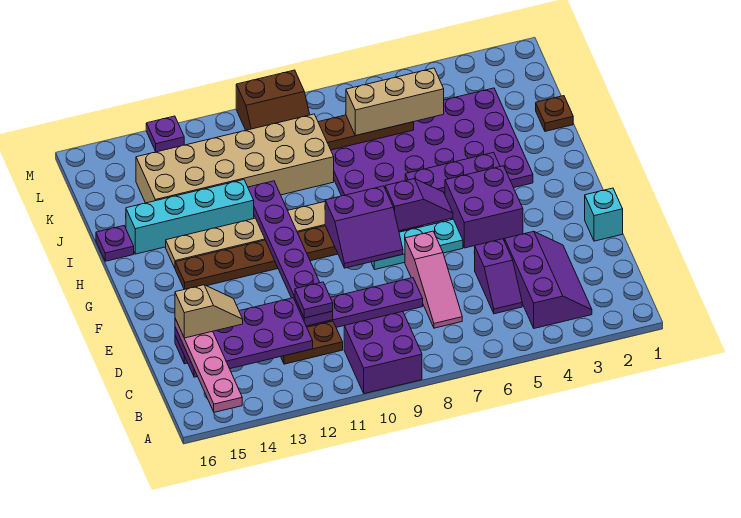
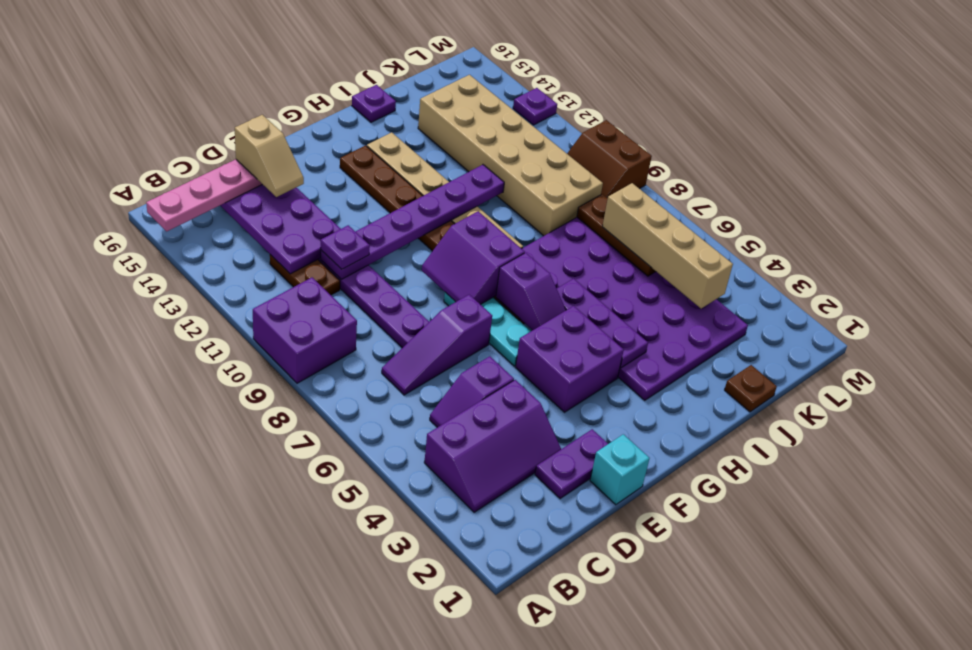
pink 1x3 slope [405,231,462,328] -> purple 1x3 slope [382,295,492,395]
none -> purple 1x2 plate [535,429,608,499]
cyan 1x4 brick [126,180,254,254] -> none
tan 1x3 brick [346,68,444,135] -> tan 1x4 brick [602,183,733,309]

